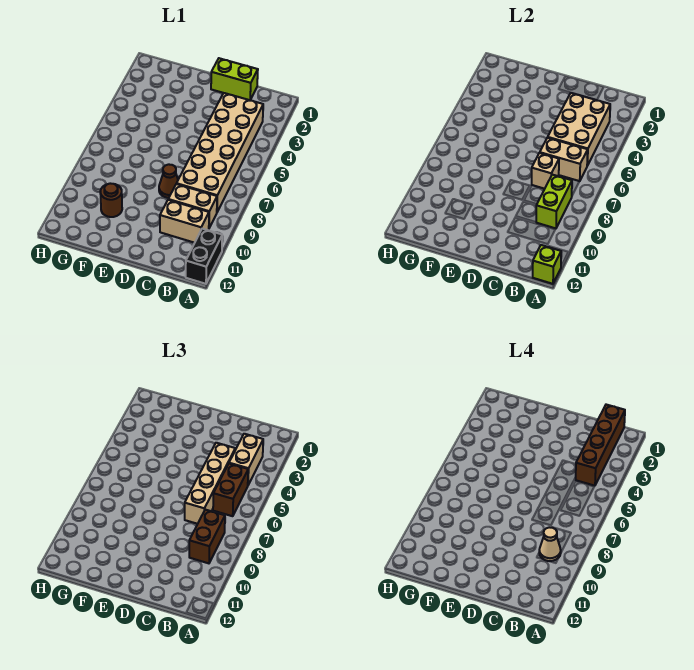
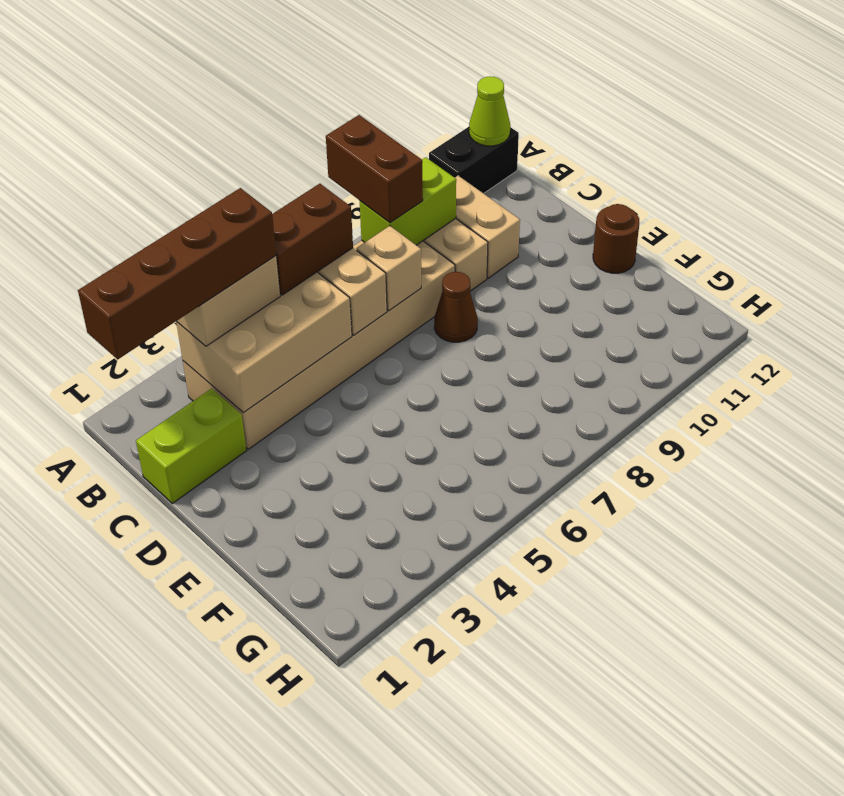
lime 1x1 brick [533,245,561,284] -> lime 1x1 cone [469,76,510,146]
brown 1x2 brick [189,510,225,563] -> brown 1x2 brick turned to [326,115,423,223]
tan 1x1 cone [539,527,561,561] -> none
lime 1x2 brick [211,58,258,100] -> lime 1x2 brick turned to [136,389,246,503]
tan 1x4 brick [185,443,235,524] -> none
brown 1x1 round brick [100,183,122,217] -> brown 1x1 round brick moved to [593,204,639,273]

